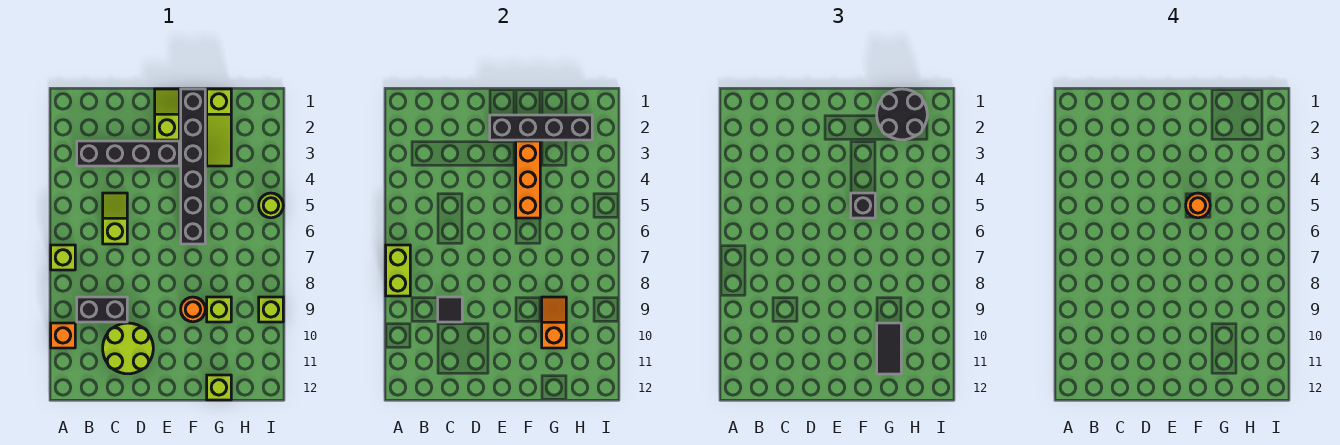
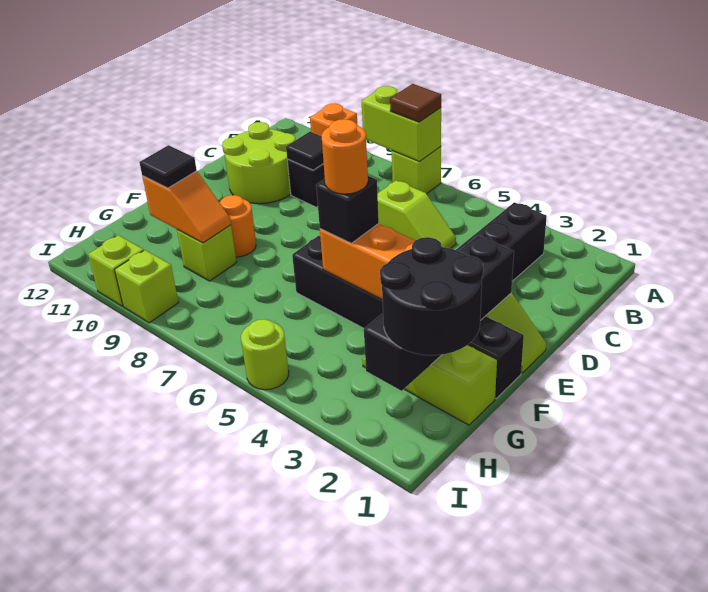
none -> brown 1x1 tile [390,84,441,122]
black 1x2 tile [877,323,901,374] -> black 1x1 tile [139,145,197,188]
lime 1x1 brick [207,375,231,400] -> lime 1x1 brick moved to [88,235,144,306]

